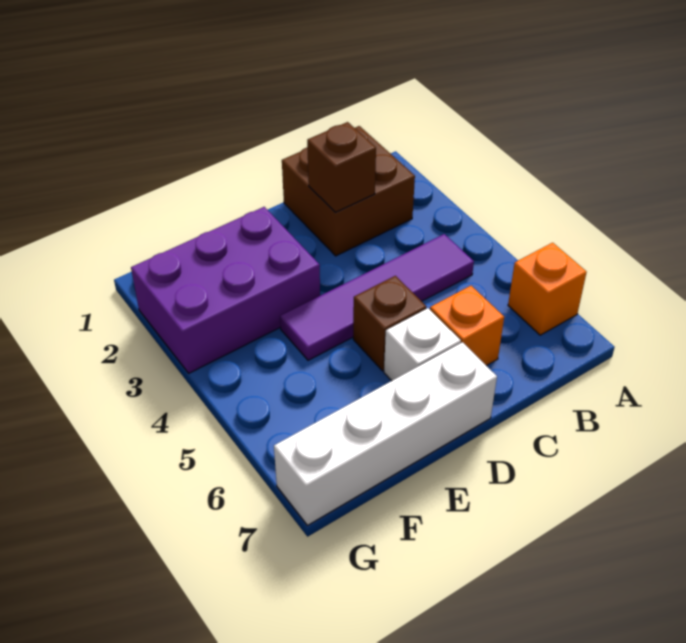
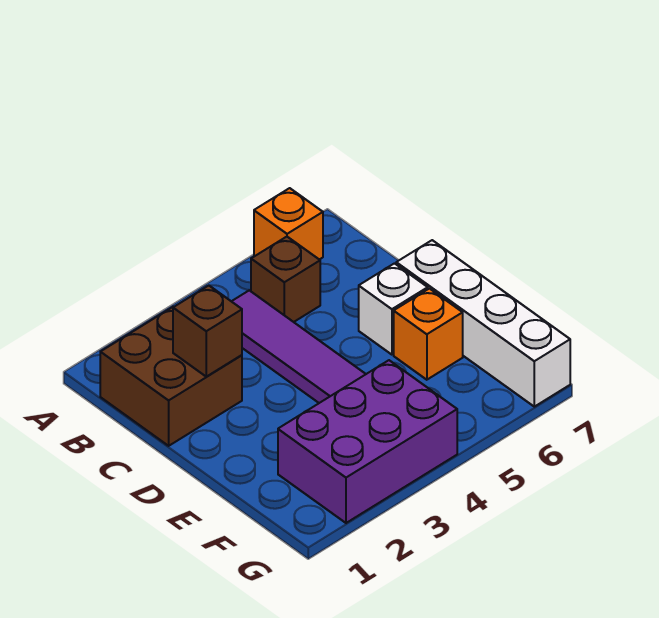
orange 1x1 brick [430,286,504,366] -> orange 1x1 brick moved to [394,289,463,380]
brown 1x1 brick [353,276,426,371] -> brown 1x1 brick moved to [251,237,320,322]
purple 2x3 brick [131,207,320,373] -> purple 2x3 brick turned to [278,360,457,523]

